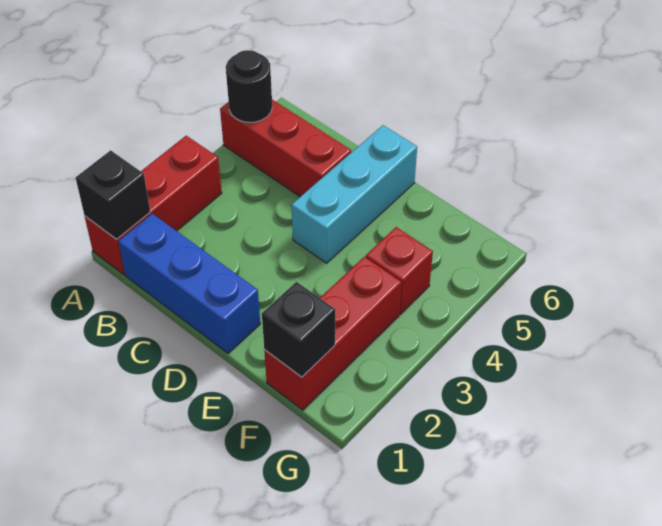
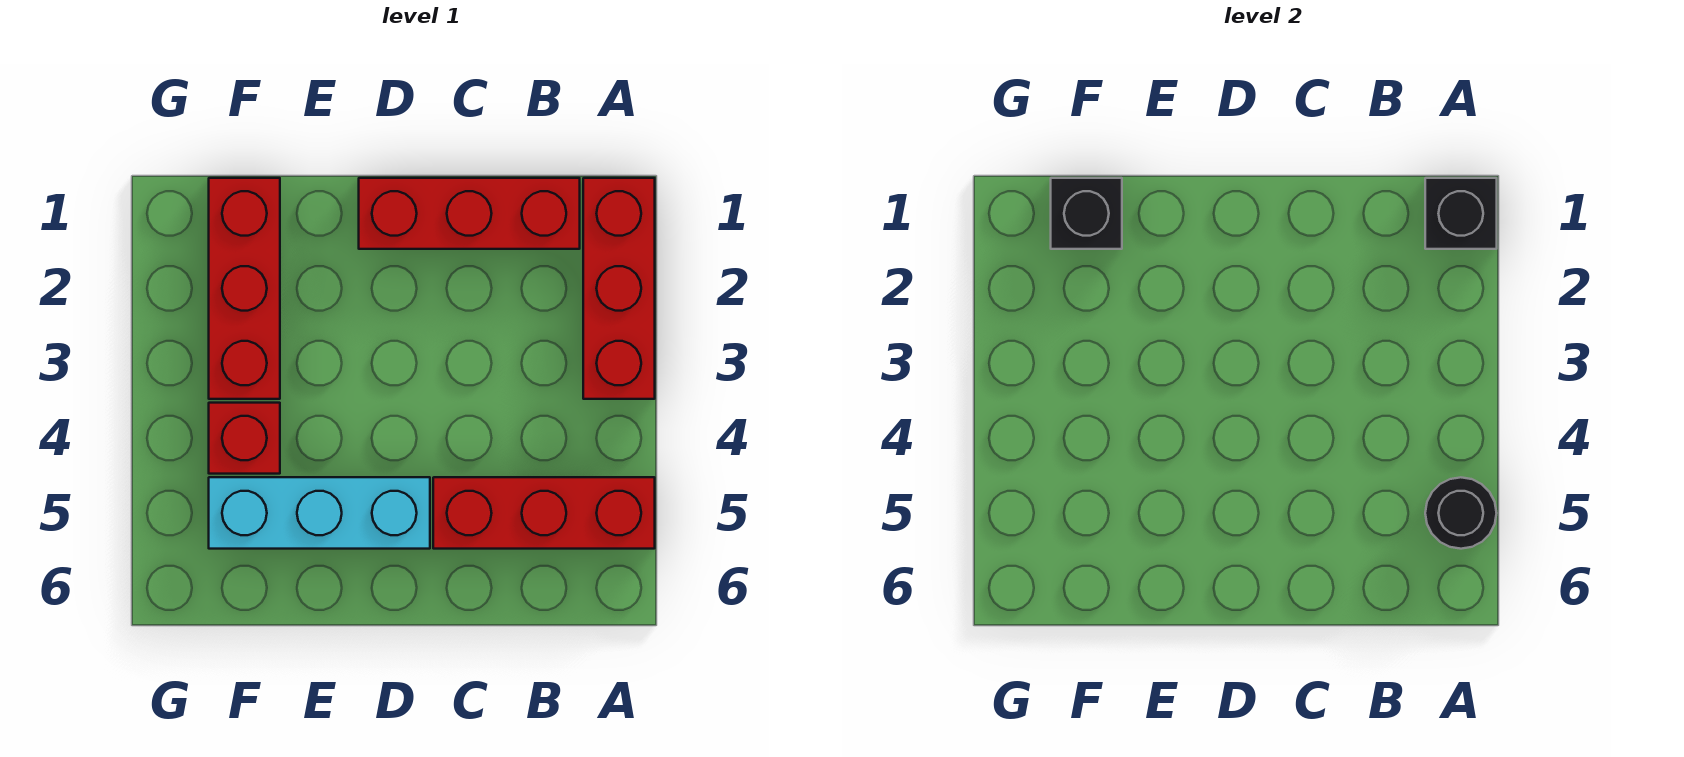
blue 1x3 brick [118,214,260,354] -> red 1x3 brick [359,178,580,249]
cyan 1x3 brick [292,125,417,263] -> cyan 1x3 brick turned to [209,477,430,549]

